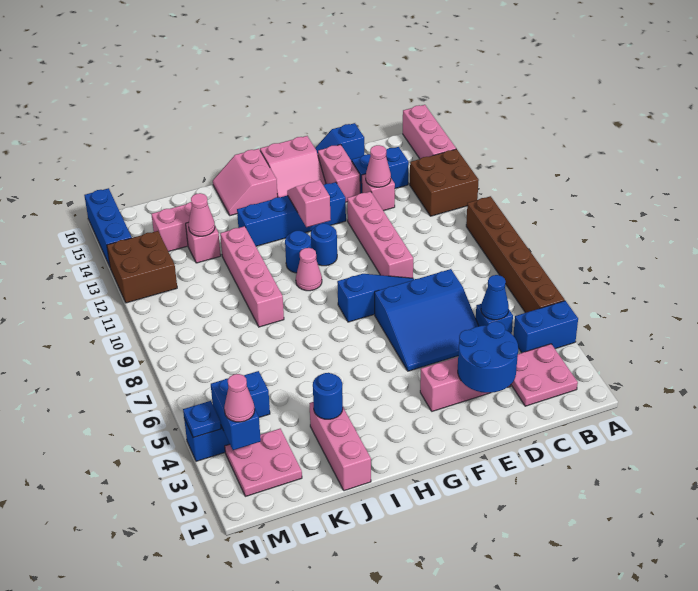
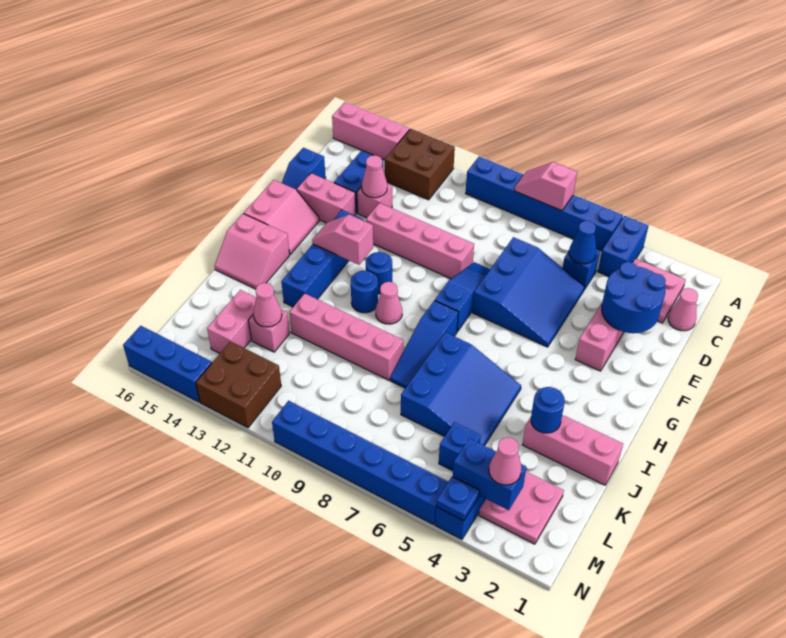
brown 1x6 brick [466,196,565,313] -> blue 1x6 brick [466,157,623,251]
none -> pink 1x2 slope [515,162,577,211]
none -> pink 1x1 cone [668,288,698,331]
none -> blue 1x3 slope [390,301,458,388]
none -> blue 3x3 slope [401,332,521,446]
none -> blue 1x6 brick [272,401,448,525]

